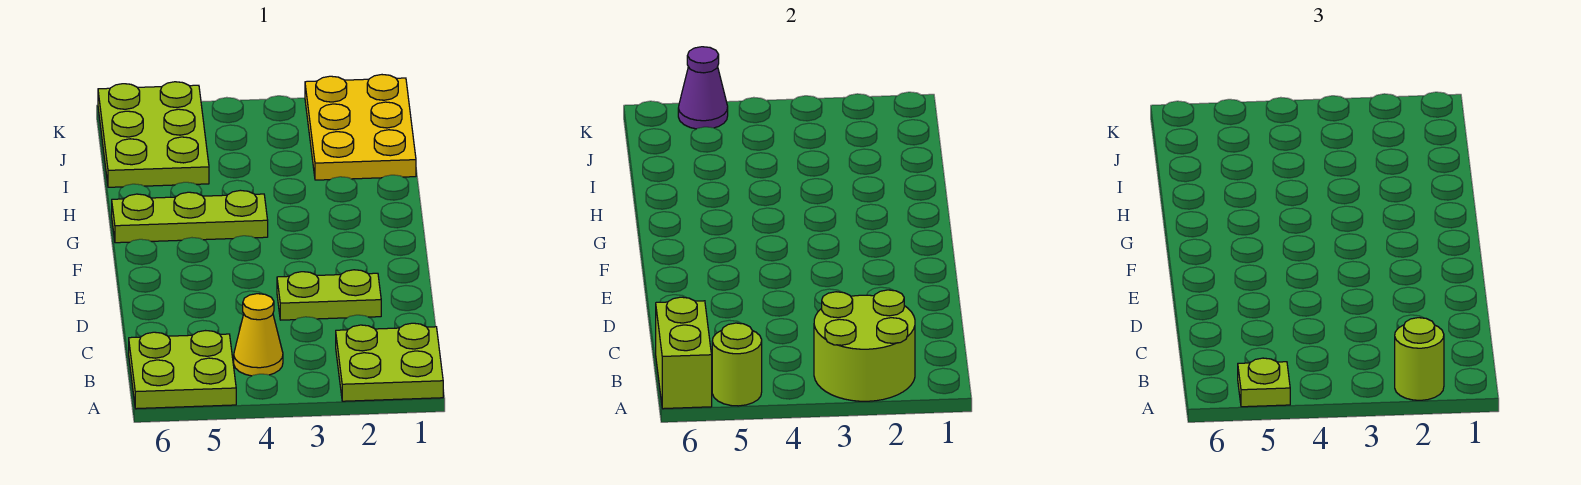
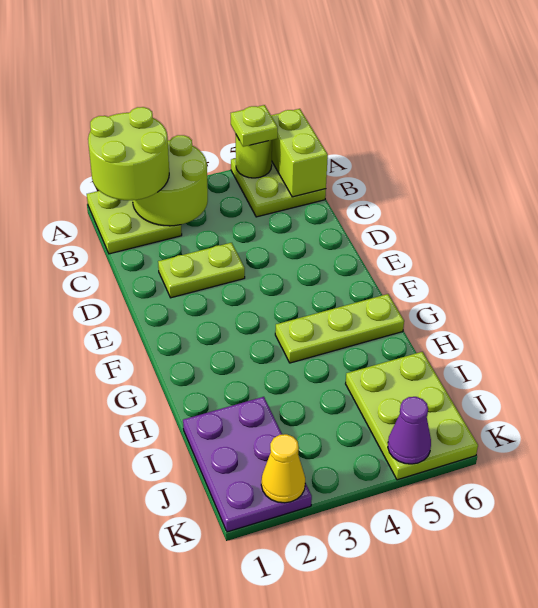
lime 1x1 round brick [1395,318,1444,400] -> lime 2x2 round brick [88,107,169,200]
yellow 1x1 cone [234,294,283,376] -> yellow 1x1 cone moved to [261,434,305,503]
yellow 2x3 plate [305,75,416,180] -> purple 2x3 plate [183,397,312,532]

